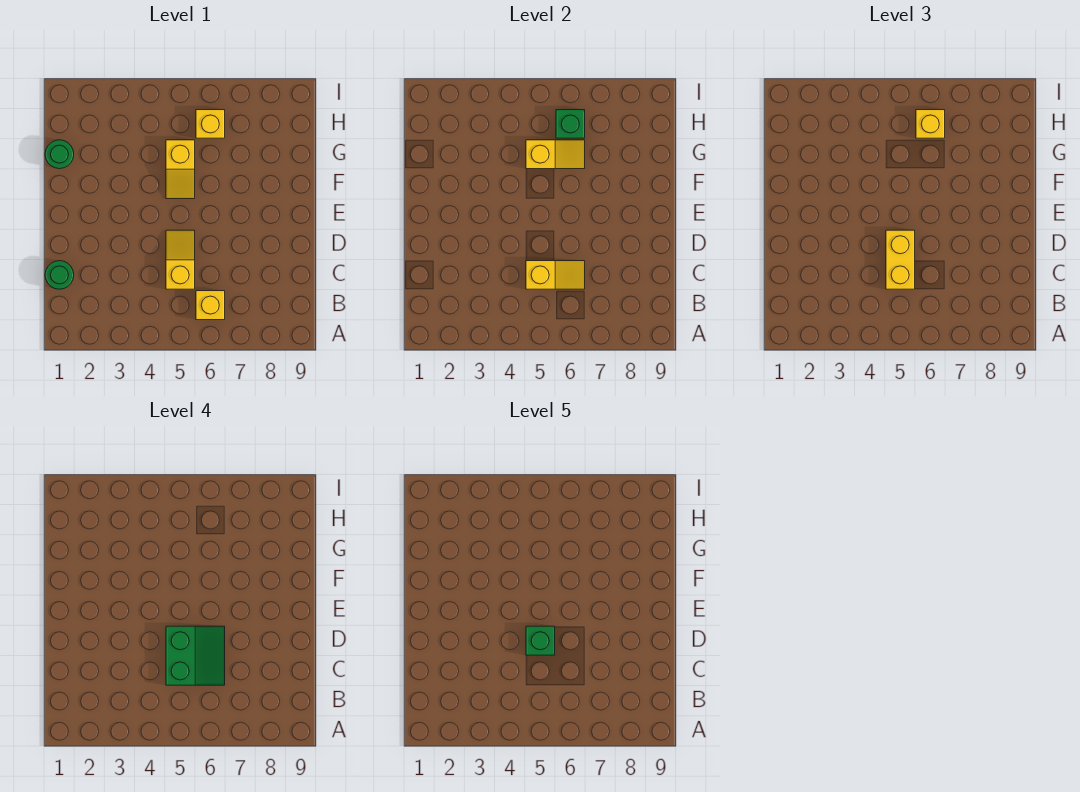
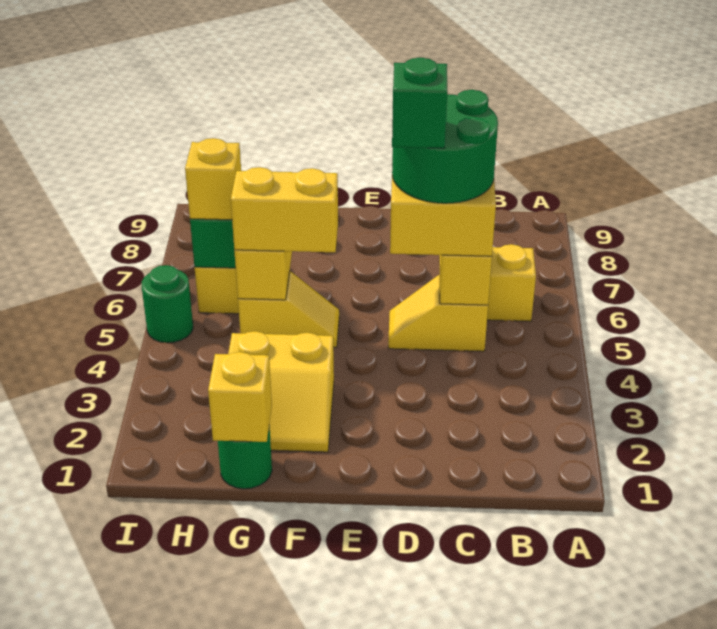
green 1x1 round brick [45,261,74,289] -> green 1x1 round brick moved to [142,265,193,343]
green 2x2 slope [166,626,225,685] -> green 2x2 round brick [392,90,498,203]
none -> yellow 2x2 slope [228,331,334,452]
none -> yellow 1x2 brick [231,167,338,252]
none -> yellow 1x1 brick [208,352,272,442]

